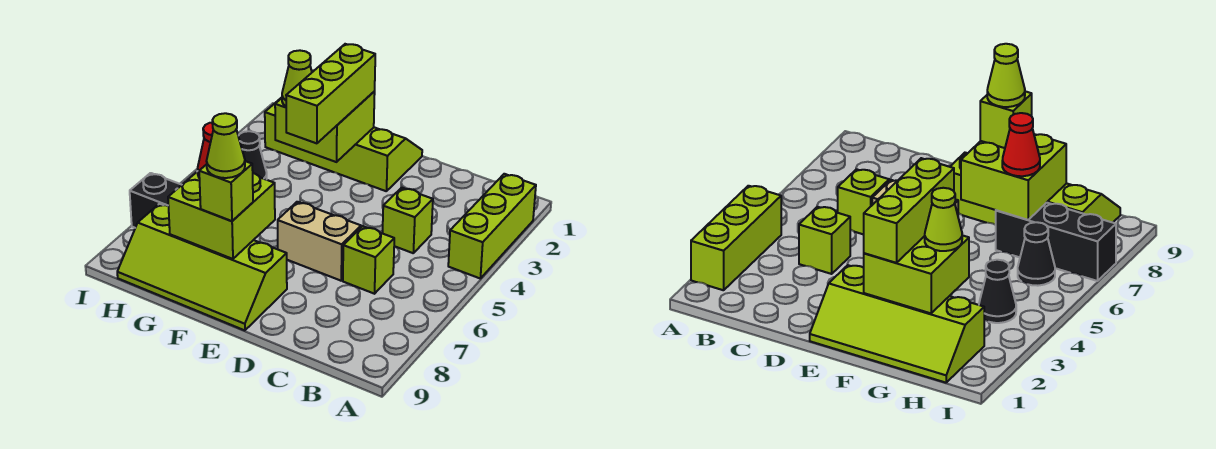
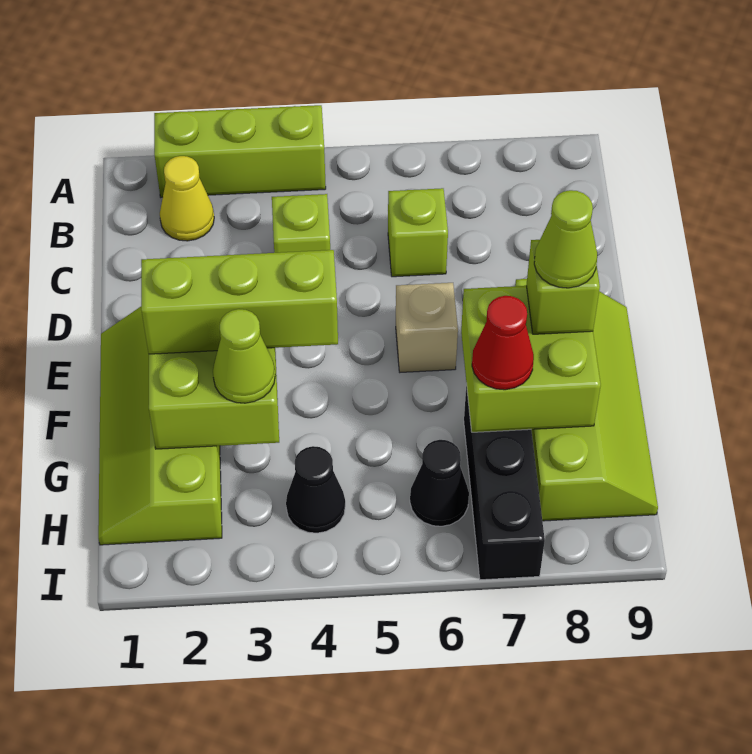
none -> yellow 1x1 cone [160,156,214,241]
tan 1x2 brick [278,202,361,281] -> tan 1x1 brick [396,283,458,372]

